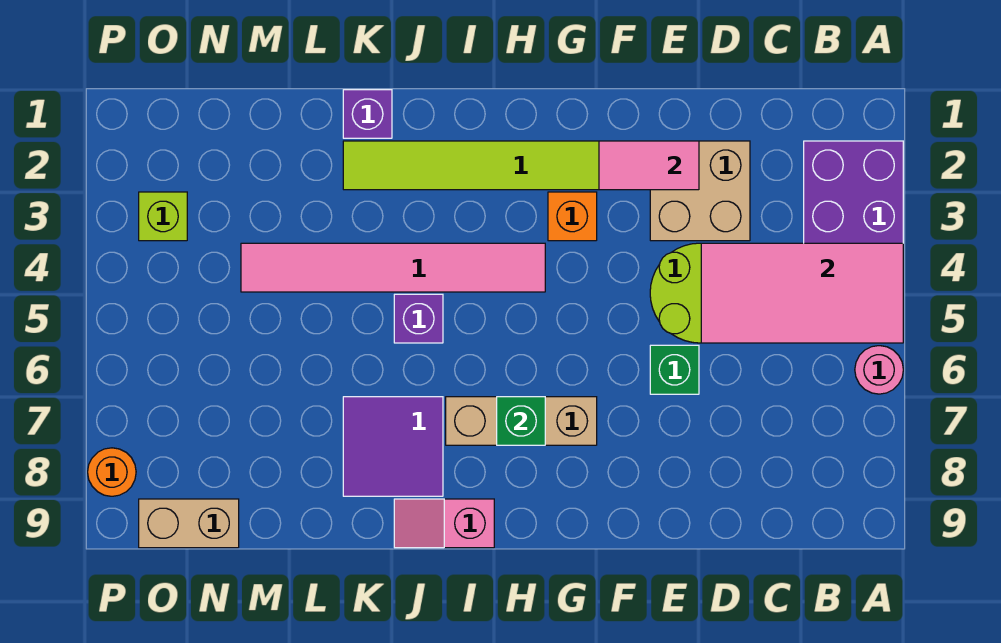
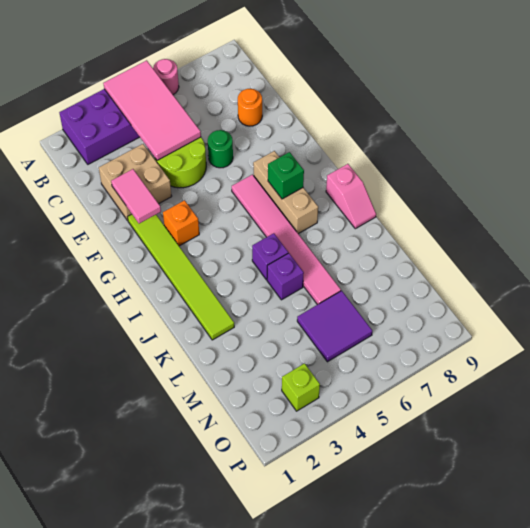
green 1x1 brick [650,345,699,394] -> green 1x1 round brick [208,130,233,168]
pink 1x6 tile [241,243,545,292] -> pink 1x6 tile moved to [232,175,341,305]
purple 2x2 tile [343,397,443,496] -> purple 2x2 tile moved to [297,291,372,362]
purple 1x1 brick [343,90,392,138] -> purple 1x1 brick moved to [267,253,304,300]
tan 1x2 brick [139,499,239,548] -> none
orange 1x1 round brick [88,448,136,496] -> orange 1x1 round brick moved to [238,89,262,126]

